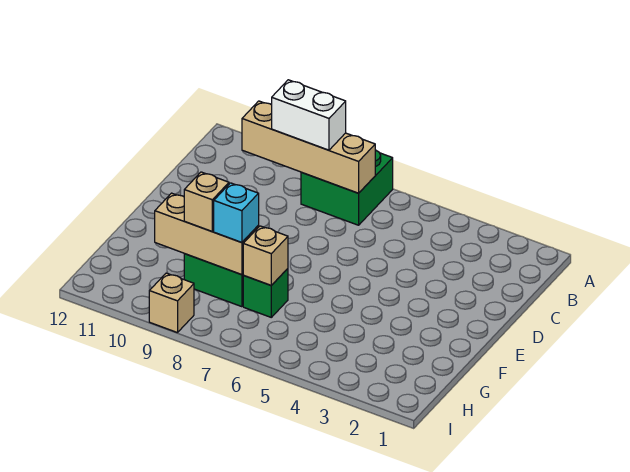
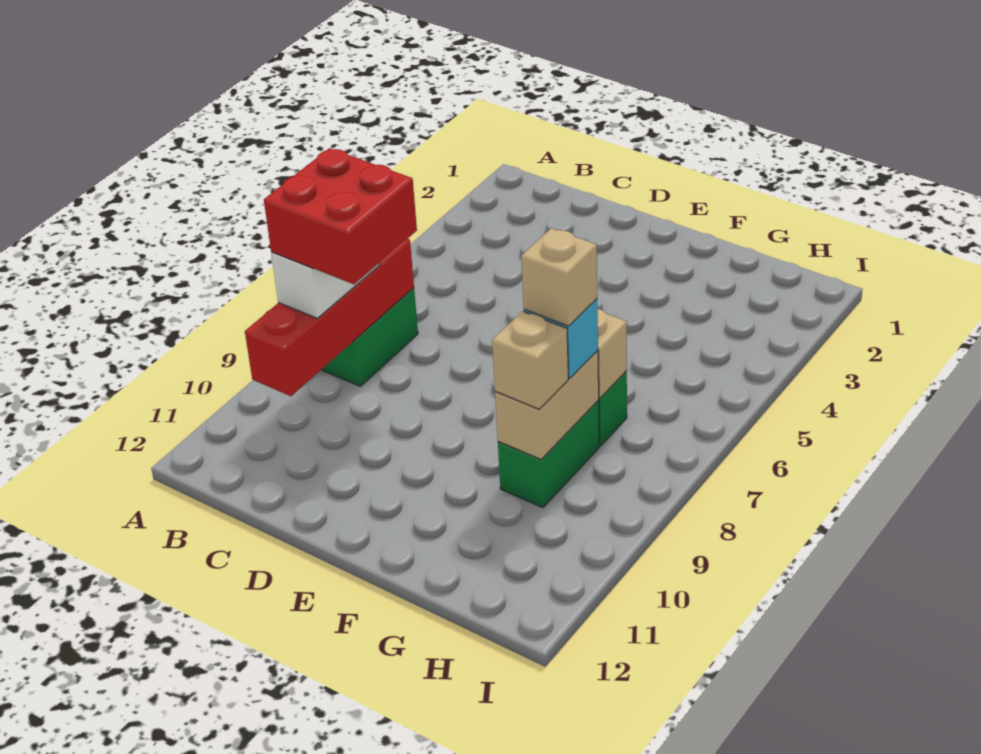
tan 1x4 brick [242,101,375,193] -> red 1x4 brick [245,239,414,396]
none -> red 2x2 brick [264,148,417,284]
tan 1x3 brick [155,193,259,275] -> tan 1x2 brick [495,351,599,459]
tan 1x1 brick [149,273,194,333] -> tan 1x1 brick moved to [521,228,597,326]

